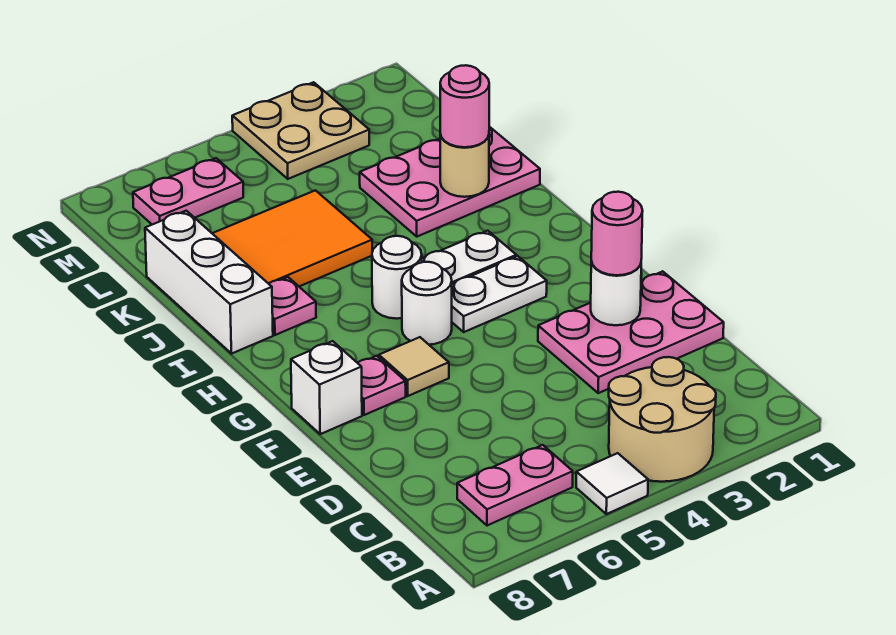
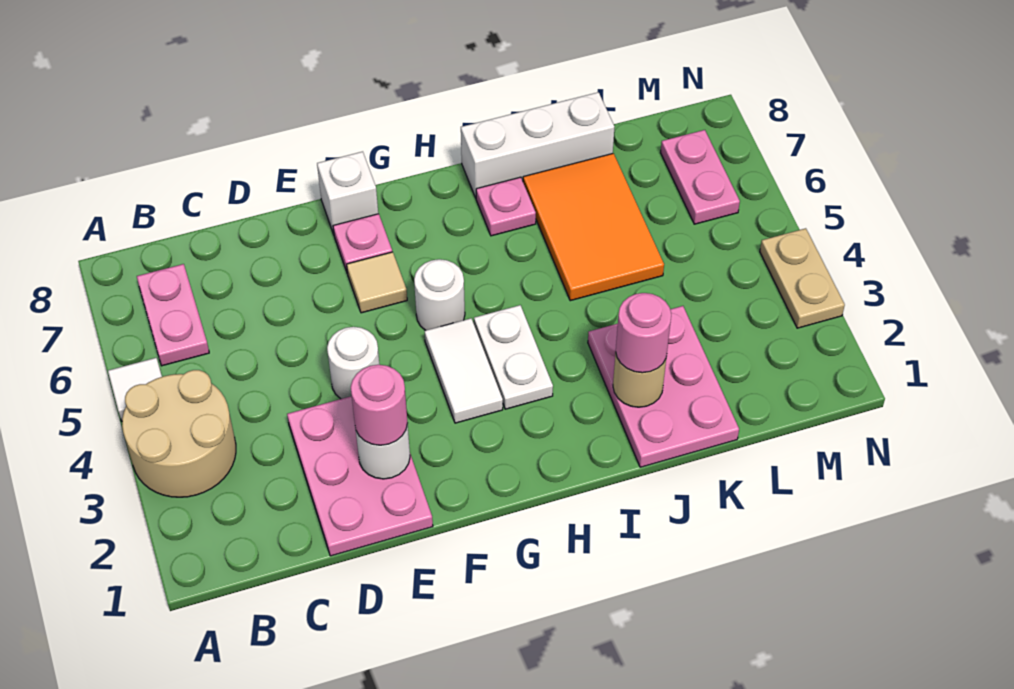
white 1x2 plate [452,256,547,332] -> white 1x2 tile [425,318,503,423]
white 1x1 round brick [372,236,422,319] -> white 1x1 round brick moved to [327,327,380,399]
tan 2x2 plate [232,82,369,179] -> tan 1x2 plate [760,228,845,328]

